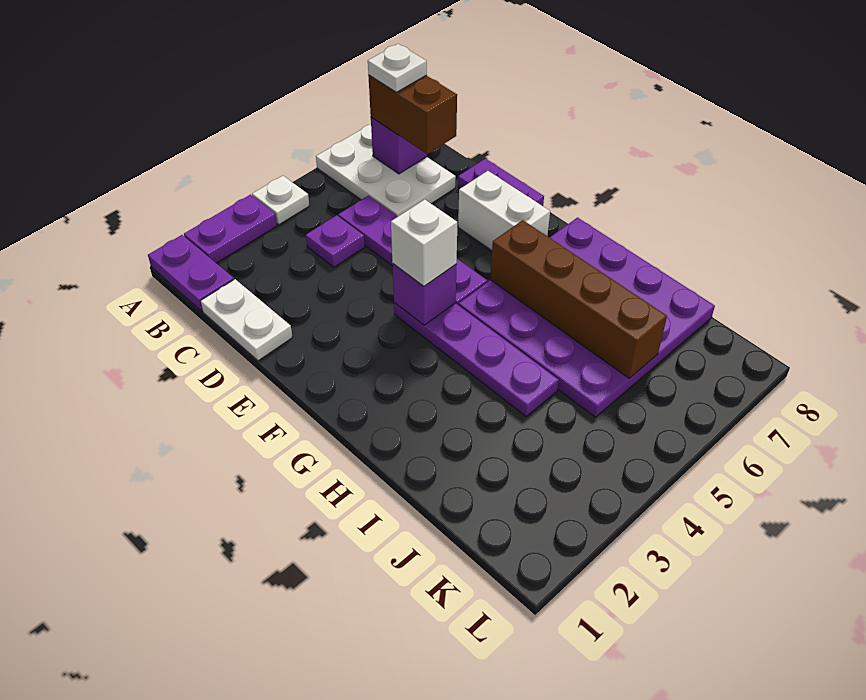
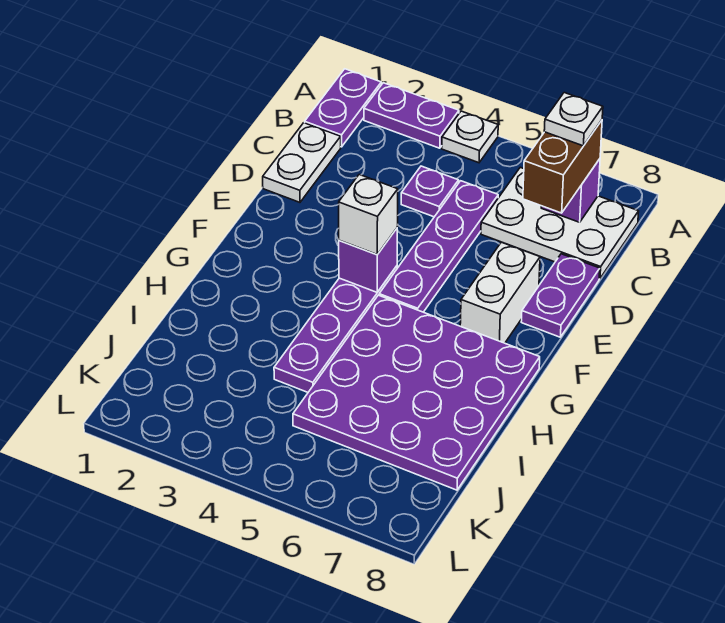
white 2x3 plate [316,124,456,216] -> white 2x3 plate turned to [481,167,639,279]
brown 1x4 brick [490,220,667,378] -> none

